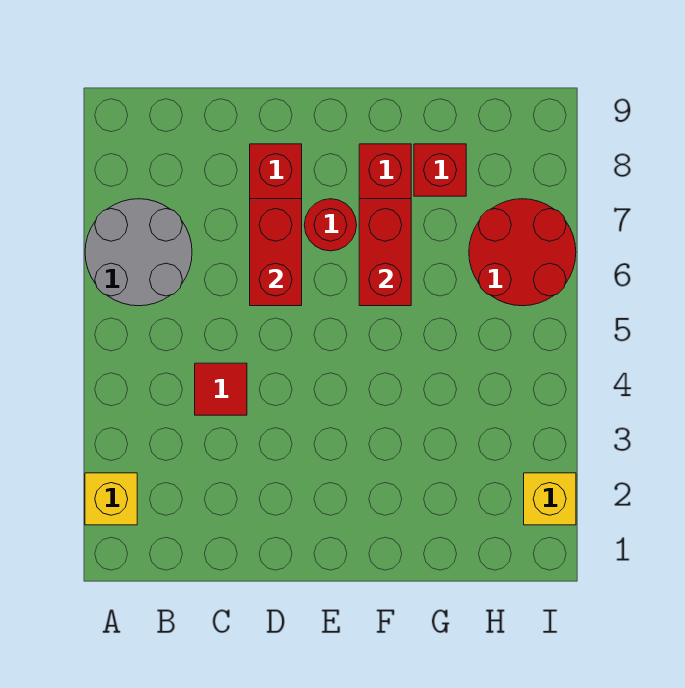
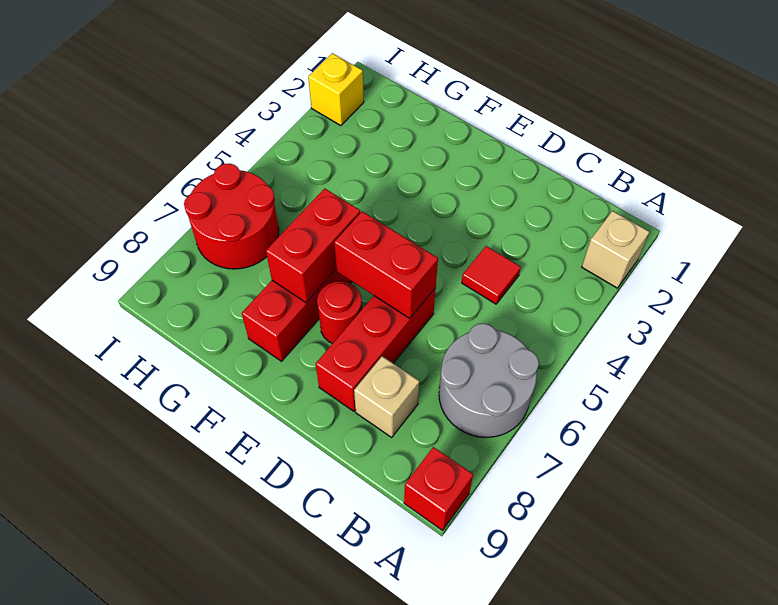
yellow 1x1 brick [85,473,137,525] -> tan 1x1 brick [582,211,649,288]
none -> tan 1x1 brick [354,356,419,437]
red 1x2 brick [250,199,302,306] -> red 1x2 brick turned to [334,211,438,318]
red 1x1 brick [414,144,466,196] -> red 1x1 brick moved to [404,447,473,531]

